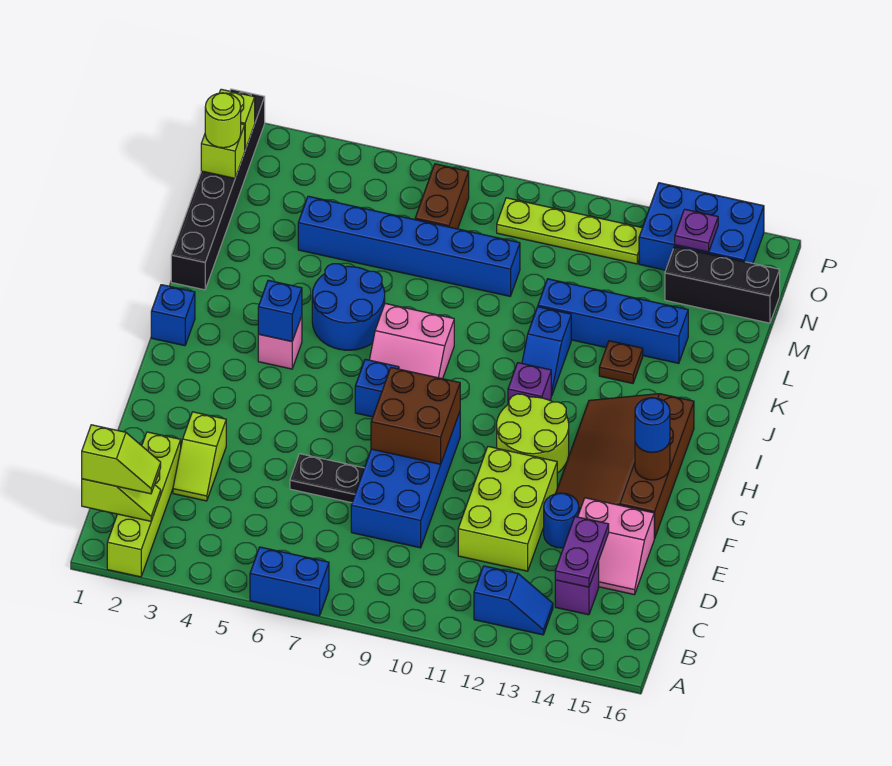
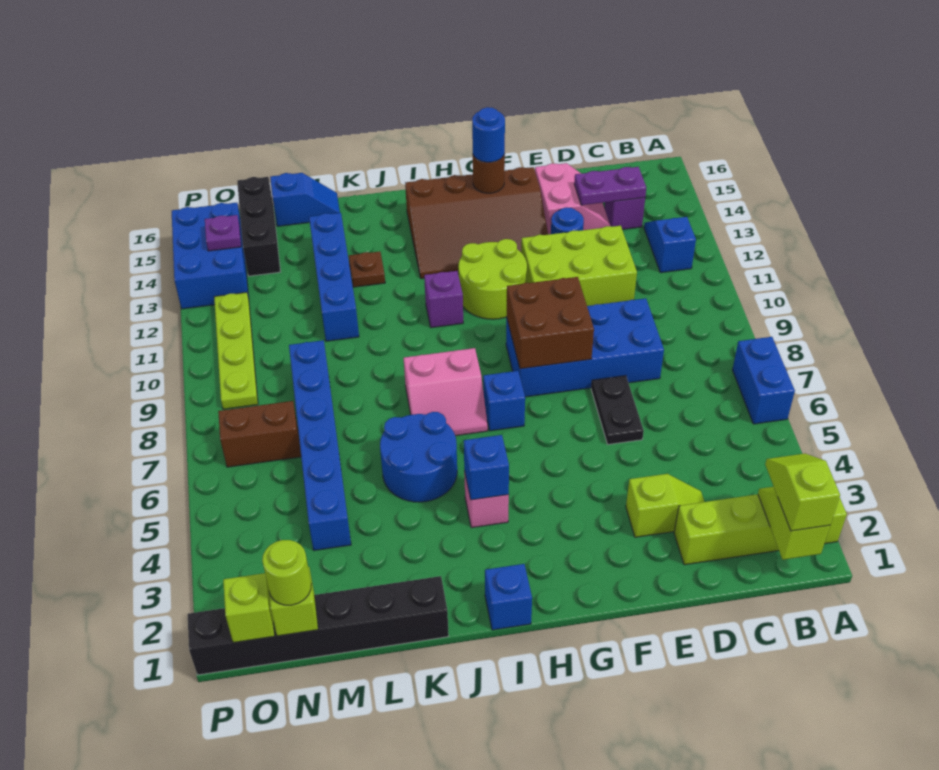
pink 2x2 slope [369,304,454,379] -> pink 2x2 slope turned to [404,348,488,436]
blue 1x2 slope [522,307,571,396] -> blue 1x2 slope moved to [270,173,340,226]

